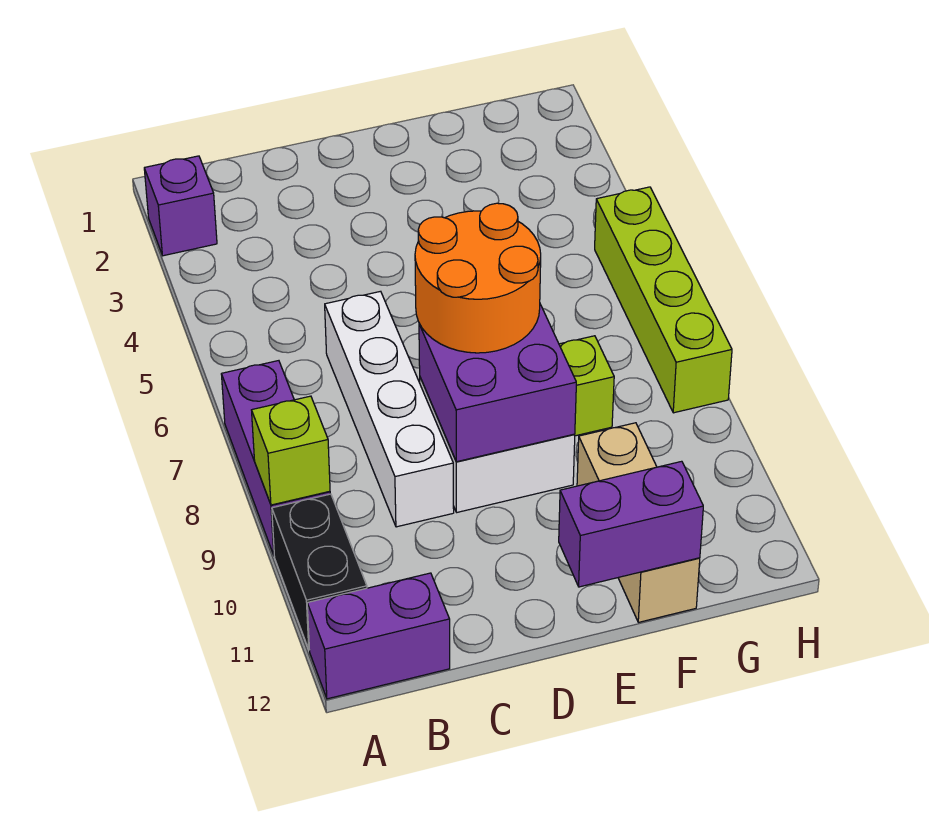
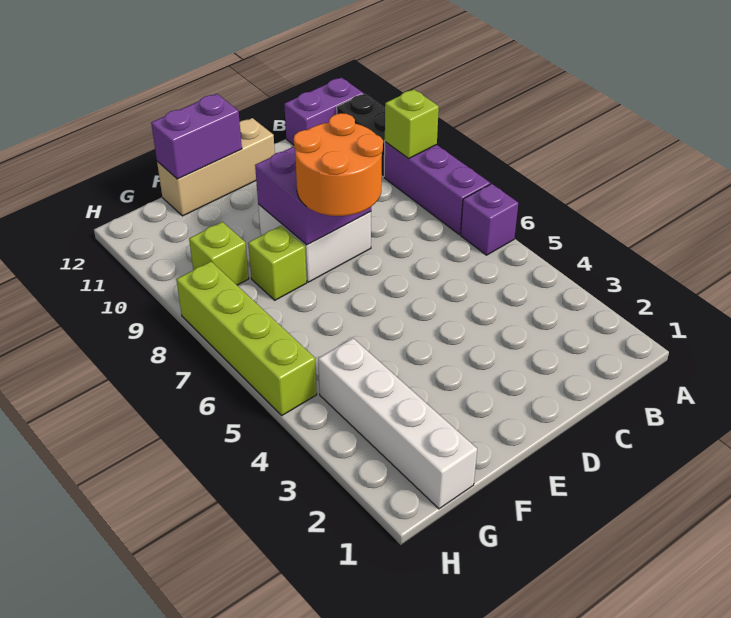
purple 1x1 brick [144,156,217,256] -> purple 1x1 brick moved to [461,184,518,255]
white 1x4 brick [325,291,454,527] -> white 1x4 brick moved to [318,338,477,509]
tan 1x3 brick [577,423,700,622] -> tan 1x3 brick turned to [157,118,275,216]
none -> lime 1x1 brick [189,222,249,285]

